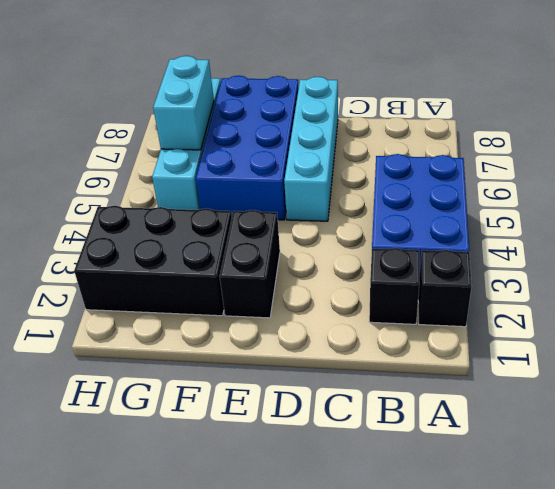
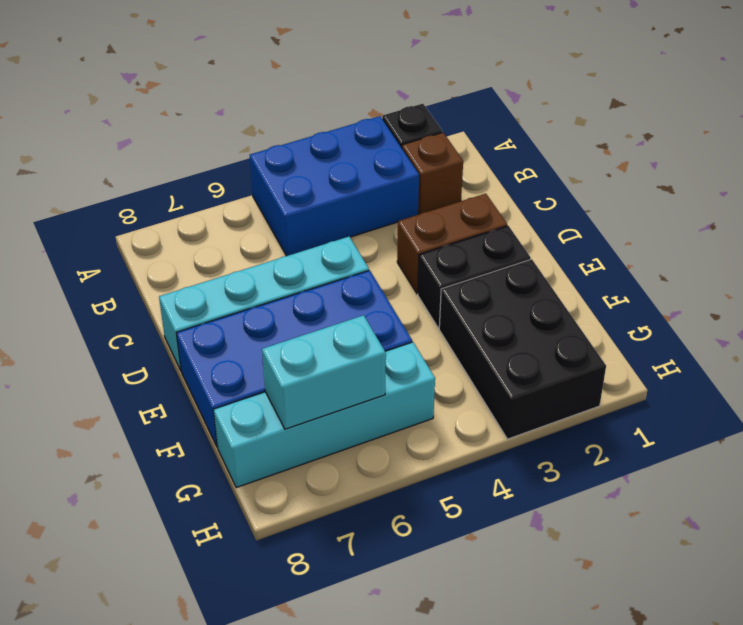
black 1x1 brick [369,248,419,324] -> brown 1x1 brick [402,133,463,214]
none -> brown 1x2 brick [397,194,507,294]

